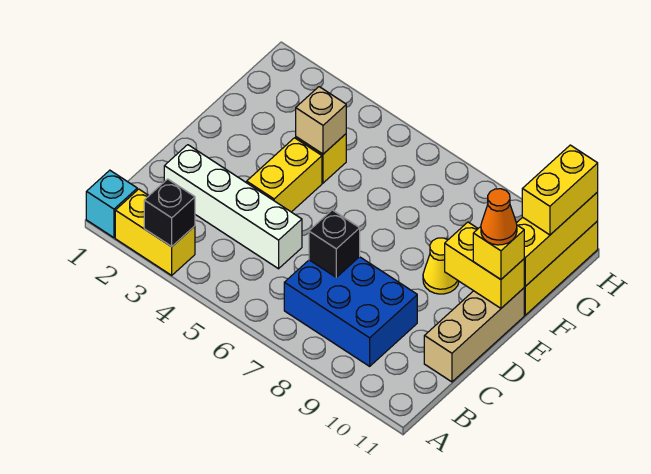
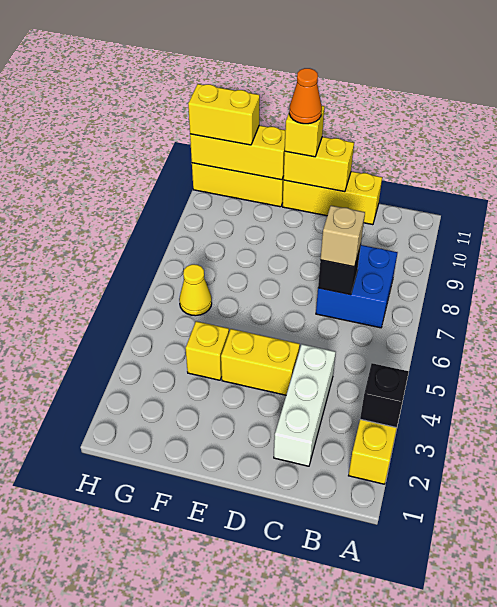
cyan 1x1 brick [86,170,137,238] -> none
blue 2x3 brick [284,257,417,366] -> blue 2x2 brick [316,245,398,328]
white 1x4 brick [164,145,302,269] -> white 1x3 brick [274,344,336,466]
tan 1x3 brick [424,288,524,382] -> yellow 1x3 brick [283,171,382,225]
yellow 1x1 cone [423,238,459,294] -> yellow 1x1 cone moved to [179,264,212,316]
yellow 1x2 brick [445,222,524,308] -> yellow 1x2 brick turned to [284,137,354,192]
tan 1x1 brick [296,87,346,154] -> tan 1x1 brick moved to [320,206,365,267]

